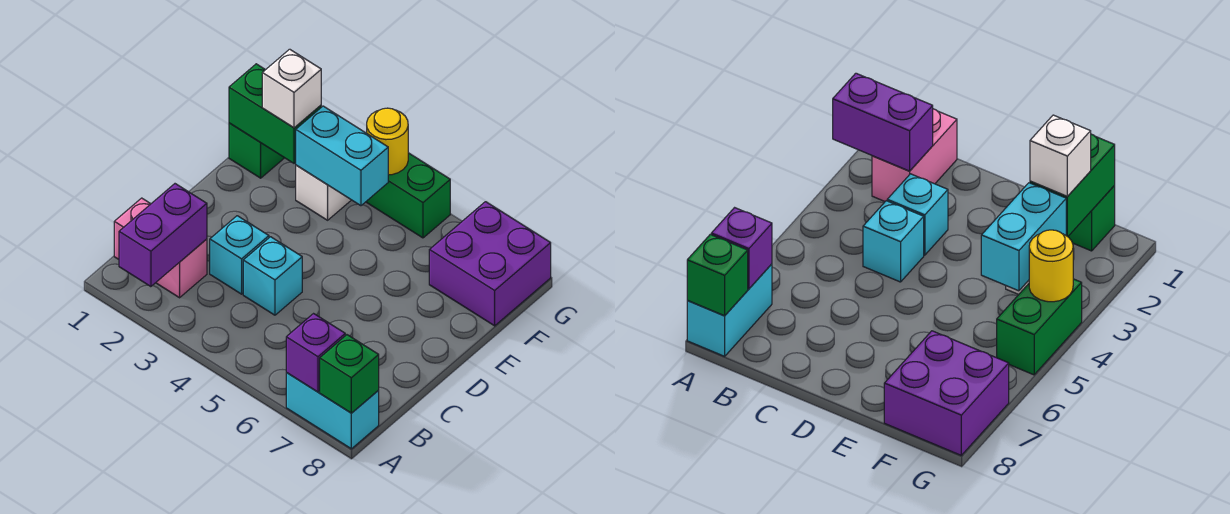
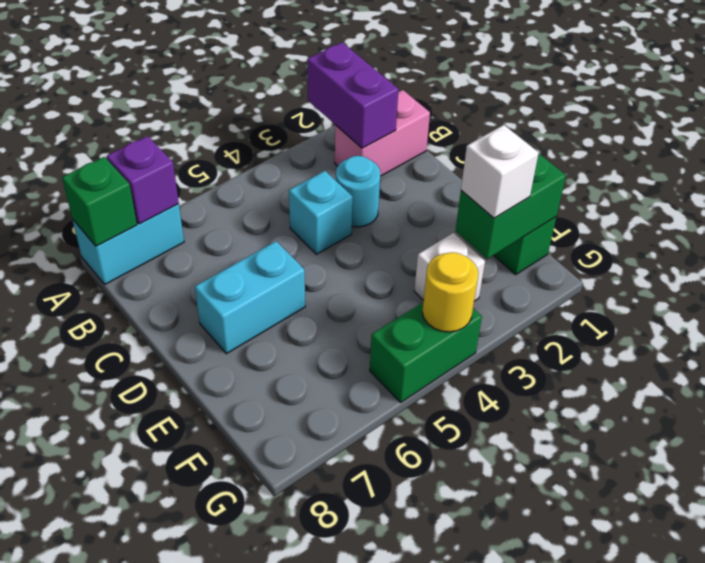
cyan 1x1 brick [210,216,269,294] -> cyan 1x1 round brick [336,156,380,227]
cyan 1x2 brick [296,106,388,206] -> cyan 1x2 brick moved to [195,241,305,354]
purple 2x2 brick [429,202,551,326] -> none

